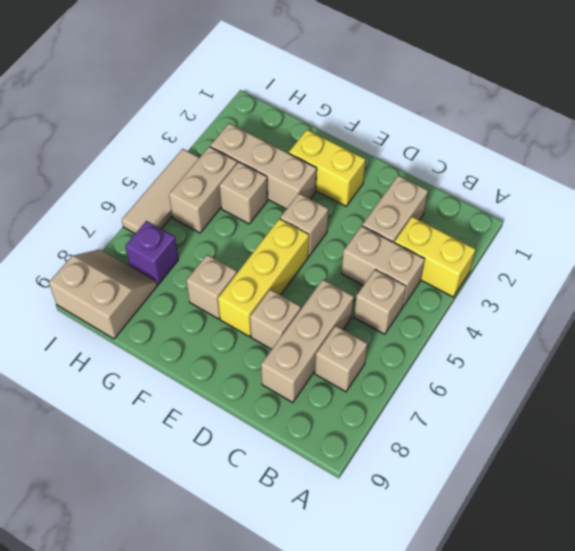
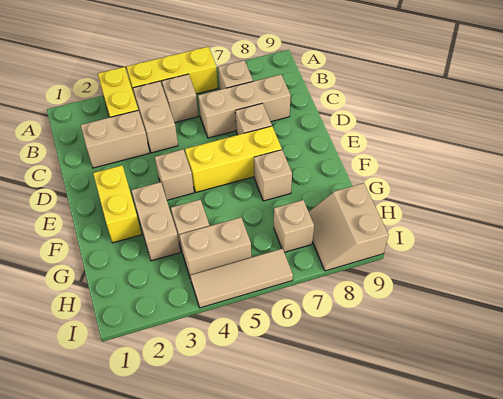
none -> yellow 1x3 brick [126,47,218,97]
tan 1x3 brick [210,123,317,209] -> tan 1x2 brick [131,182,180,261]
purple 1x1 brick [125,221,179,284] -> tan 1x1 brick [274,200,314,252]

